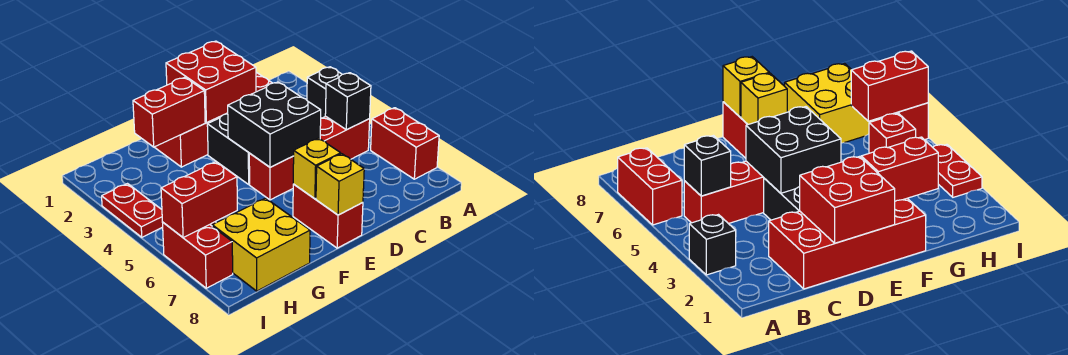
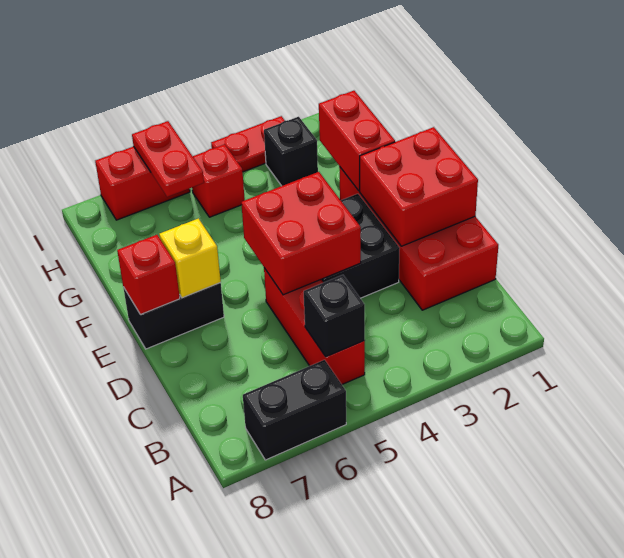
black 1x1 brick [307,67,342,118] -> black 1x1 brick moved to [264,117,318,186]
red 1x2 brick [371,108,439,179] -> black 1x2 brick [243,360,346,460]
red 1x4 brick [249,116,370,200] -> red 1x3 brick [264,268,365,384]
black 2x2 brick [227,82,321,167] -> red 2x2 brick [241,172,361,295]
red 1x2 brick [293,184,363,248] -> black 1x2 brick [123,283,224,349]
yellow 1x1 brick [316,154,364,215] -> red 1x1 brick [117,235,180,314]
yellow 2x2 brick [212,198,310,291] -> none
red 1x2 brick [161,162,237,238] -> red 1x2 plate [132,121,204,197]

